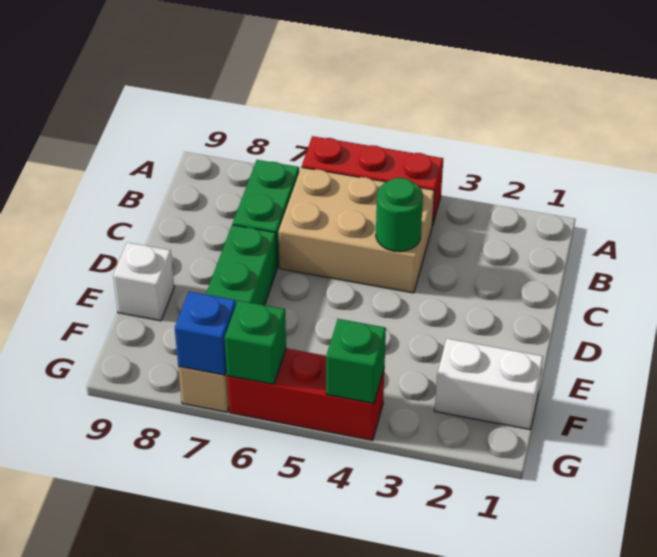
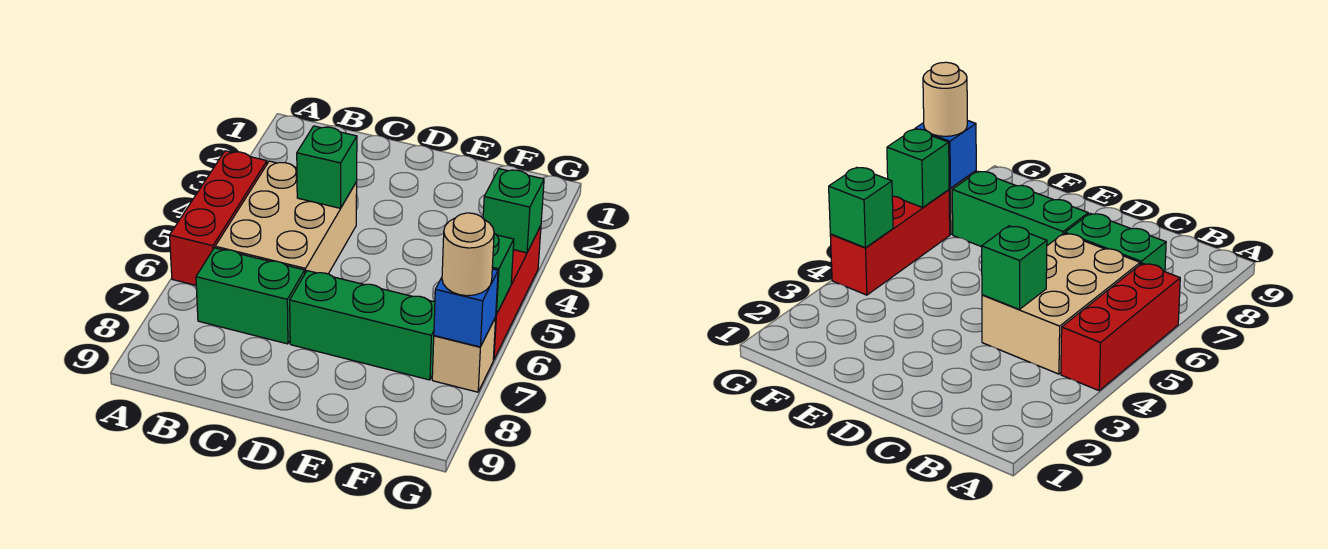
green 1x1 round brick [376,178,423,252] -> green 1x1 brick [297,126,357,208]
white 1x1 brick [113,242,174,321] -> none
white 1x2 brick [435,339,543,430] -> none
none -> tan 1x1 round brick [442,213,494,296]

